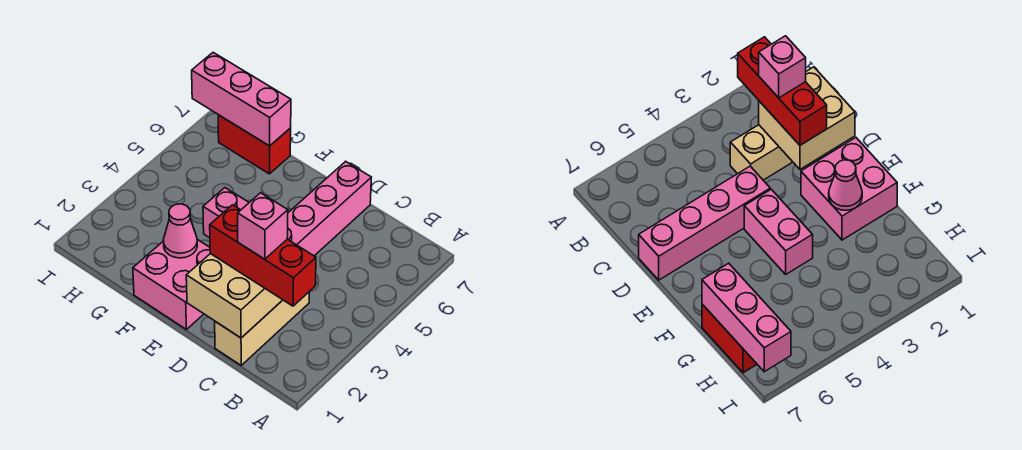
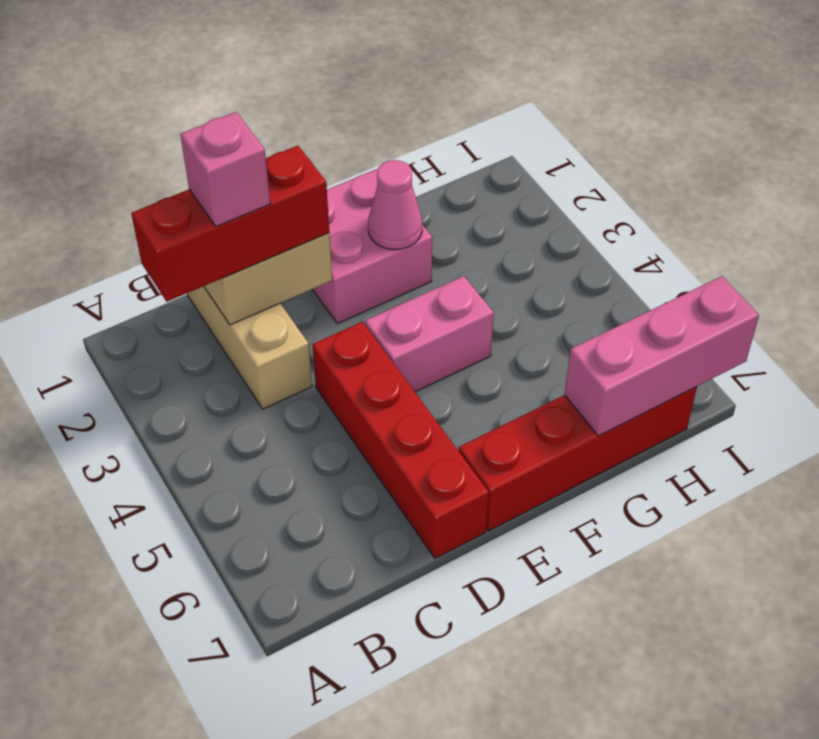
pink 1x4 brick [287,161,371,256] -> red 1x4 brick [313,322,489,558]
red 1x2 brick [218,115,291,174] -> red 1x4 brick [459,387,697,531]

